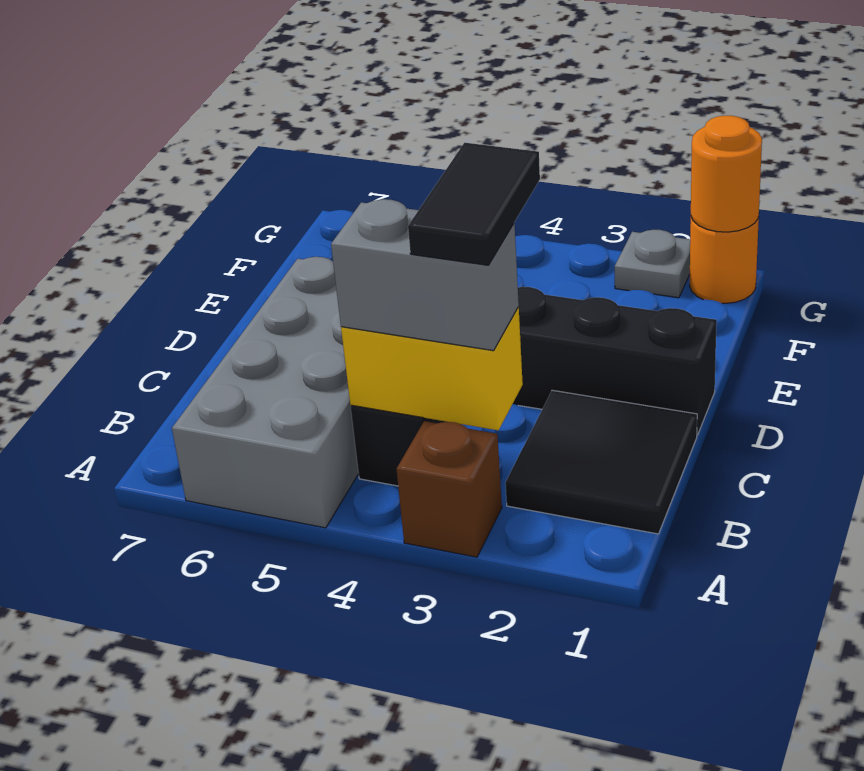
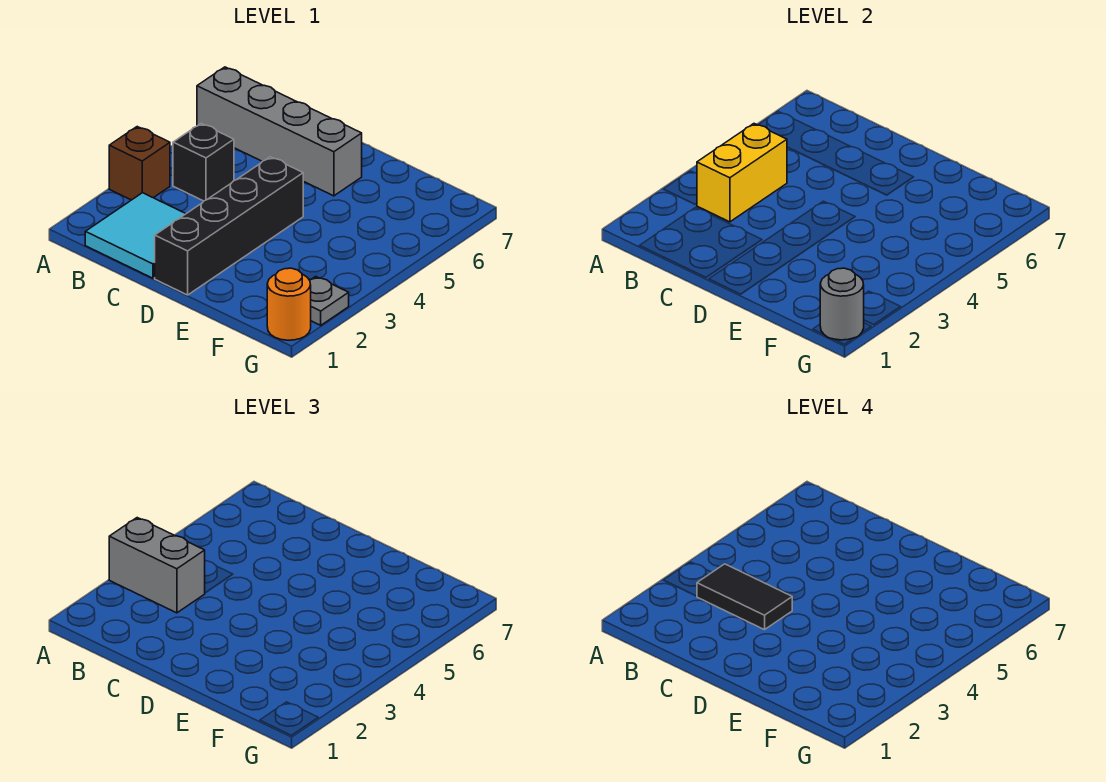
grey 2x4 brick [172,257,359,528] -> grey 1x4 brick [197,67,362,196]
black 2x2 tile [505,390,697,534] -> cyan 2x2 tile [85,193,186,278]
grey 1x2 brick [331,199,519,351] -> grey 1x2 brick turned to [109,518,205,613]
orange 1x1 round brick [691,116,762,232] -> grey 1x1 round brick [820,268,864,340]

